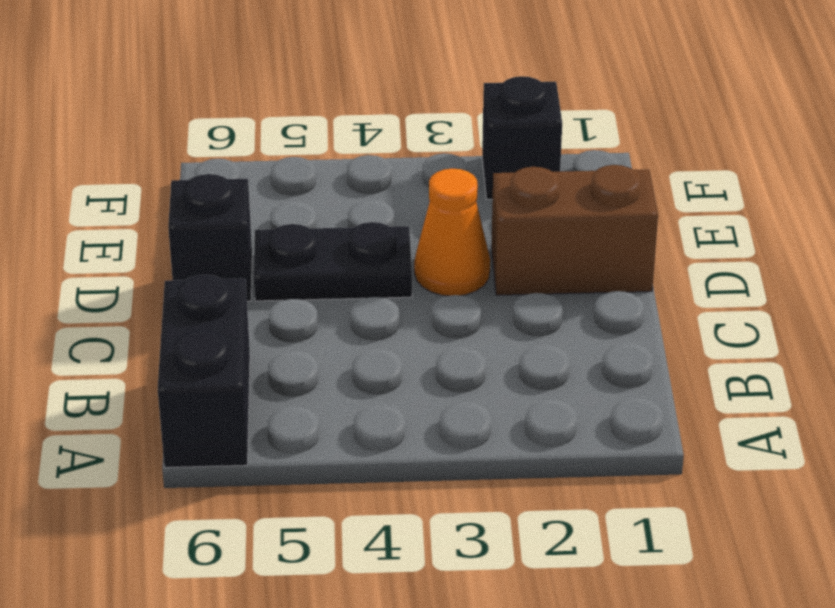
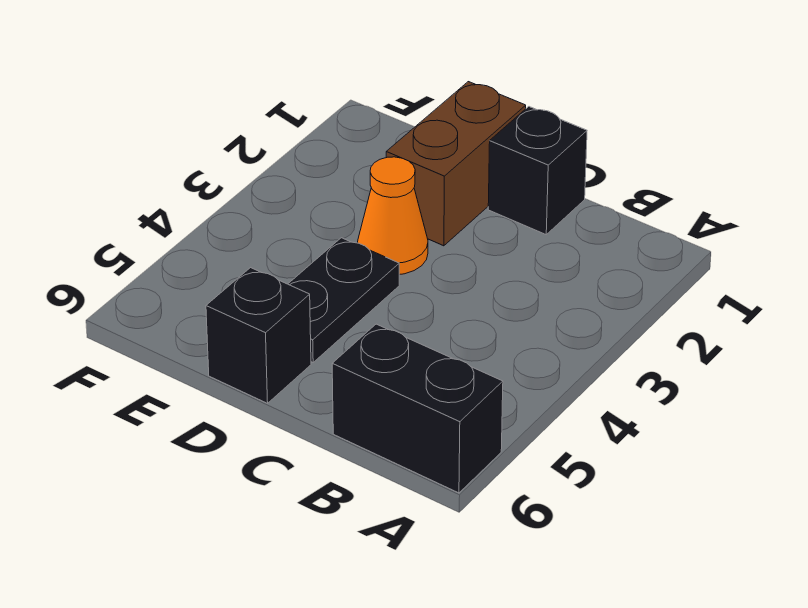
black 1x1 brick [482,76,562,199] -> black 1x1 brick moved to [488,107,587,234]

